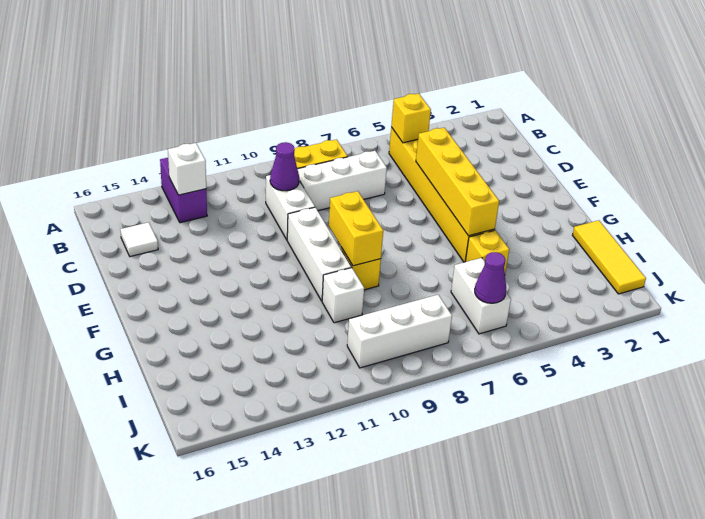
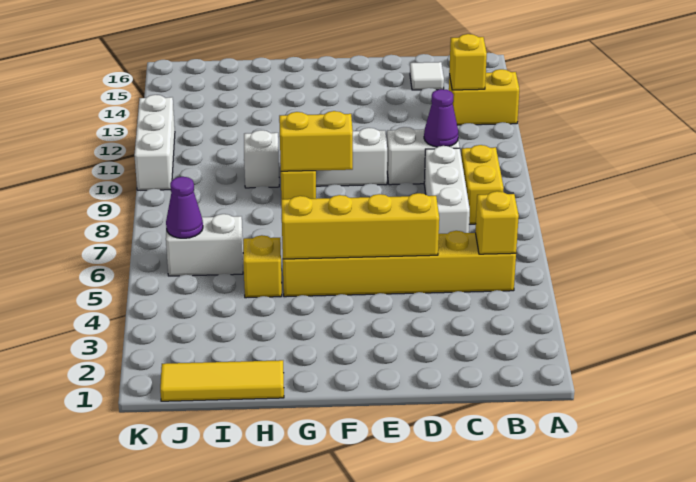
purple 1x2 brick [160,158,207,223] -> yellow 1x2 brick [449,69,519,125]
white 1x1 brick [168,143,206,195] -> yellow 1x1 brick [449,34,487,90]
white 1x3 brick [347,295,452,368] -> white 1x3 brick moved to [134,95,175,190]

